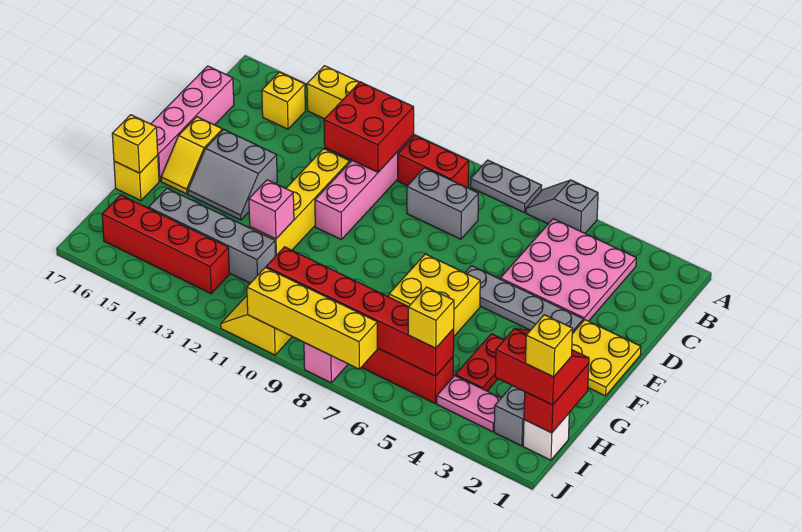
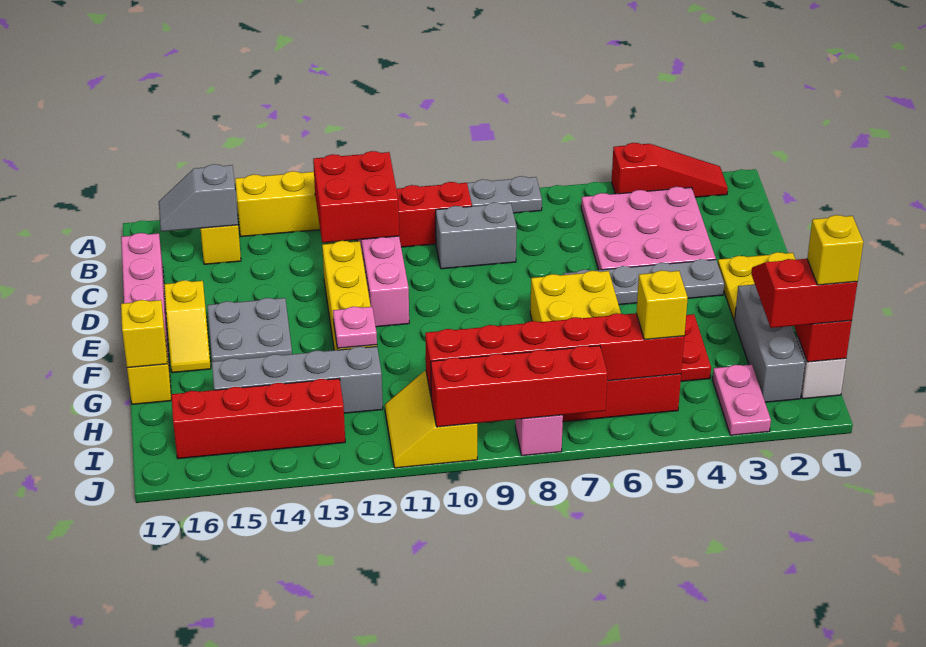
none -> red 1x3 slope [612,143,728,197]
grey 1x2 slope [526,180,598,233] -> grey 1x2 slope moved to [159,164,238,232]
grey 2x2 slope [188,130,277,220] -> grey 2x2 plate [207,298,292,362]
pink 1x1 brick [249,180,294,239] -> pink 1x1 plate [333,307,377,348]
pink 1x2 plate [437,376,501,432] -> pink 1x2 plate turned to [713,365,771,435]
yellow 1x4 brick [247,267,377,369] -> red 1x4 brick [431,346,608,427]

